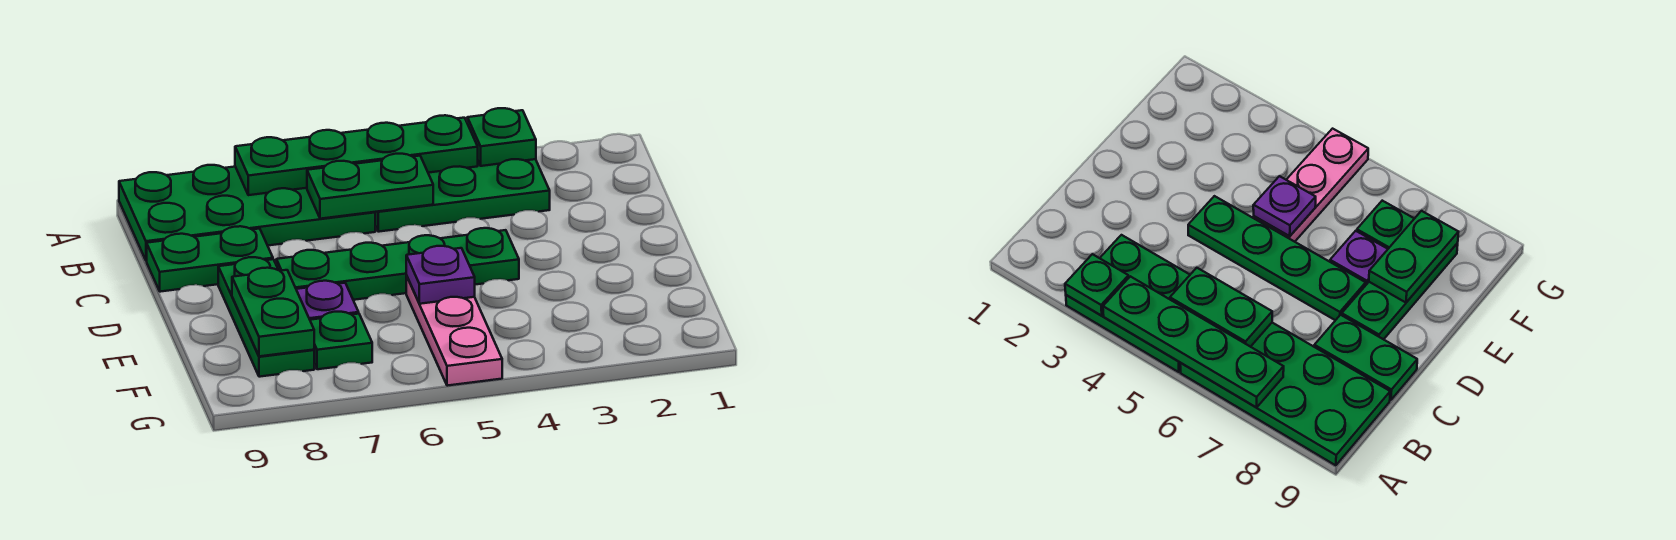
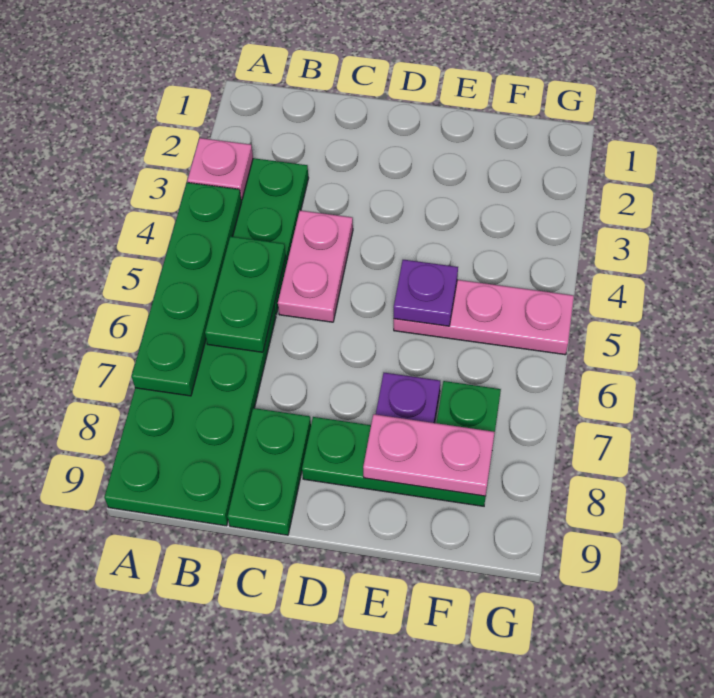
green 1x1 plate [467,108,536,166] -> pink 1x1 plate [187,138,253,200]
none -> pink 1x2 plate [278,211,353,322]
green 1x4 plate [276,228,519,300] -> none
green 1x2 plate [232,268,314,356] -> pink 1x2 plate [363,414,495,496]

